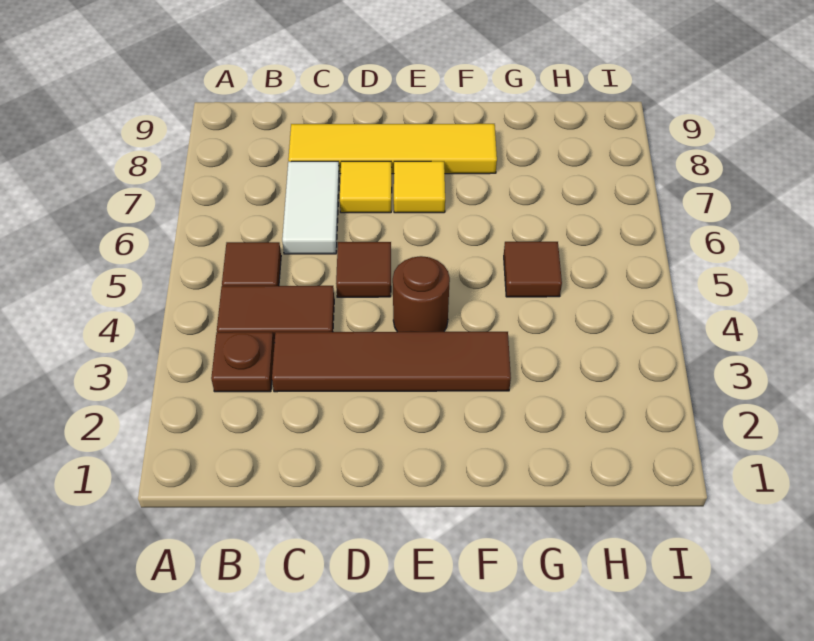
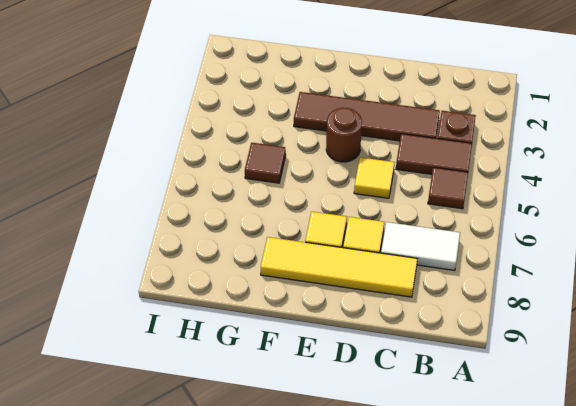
white 1x2 tile [282,161,339,254] -> white 1x2 tile turned to [381,222,460,271]
brown 1x1 tile [336,242,391,297] -> yellow 1x1 tile [354,157,394,198]

